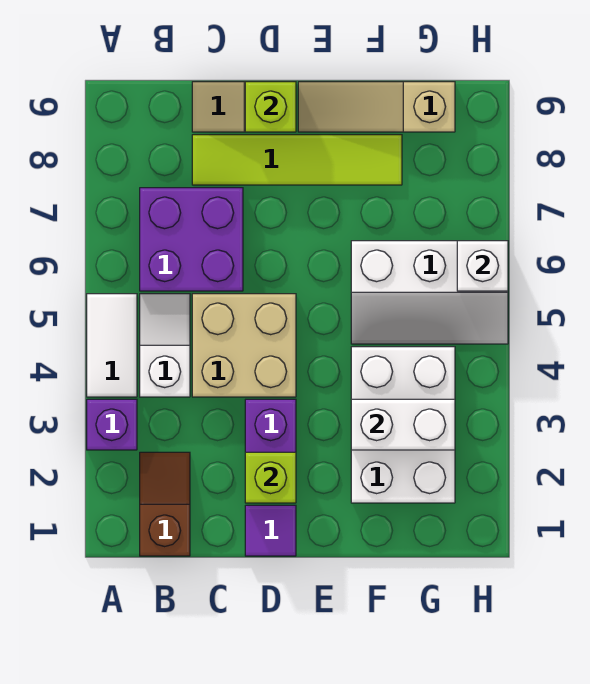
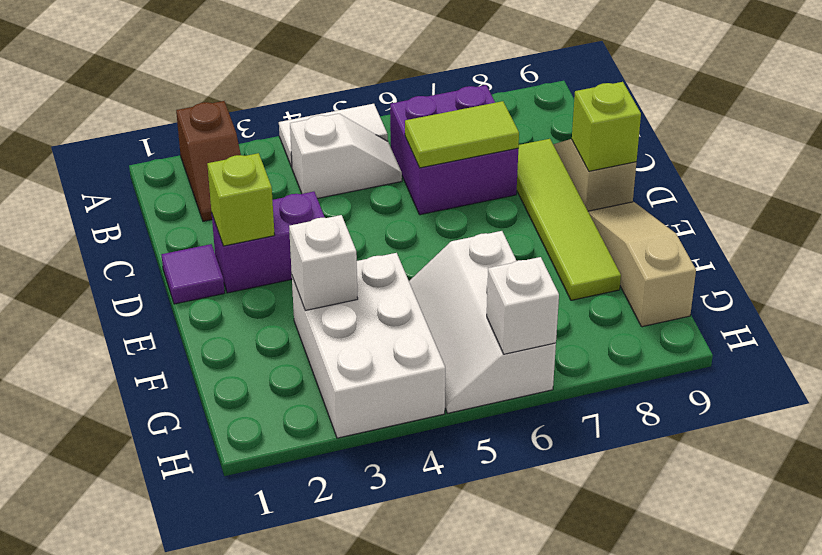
purple 1x1 brick [87,399,137,450] -> none
brown 1x2 slope [140,452,190,556] -> brown 1x2 slope turned to [176,101,241,221]
tan 2x2 brick [192,294,296,397] -> none
none -> lime 1x2 tile [405,101,519,168]
white 2x3 brick [351,347,455,503] -> white 2x3 brick turned to [292,253,445,438]
white 1x2 brick [351,399,455,450] -> white 1x1 brick [289,215,358,310]

